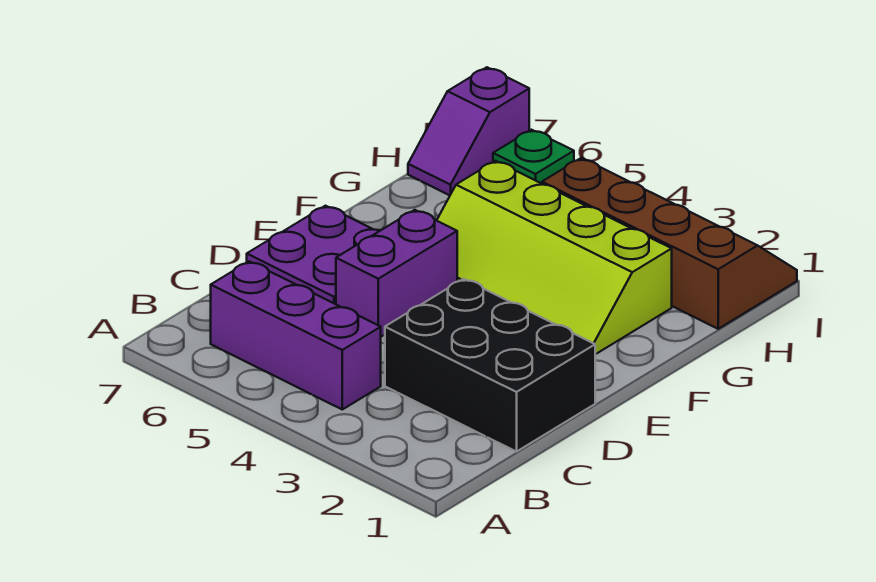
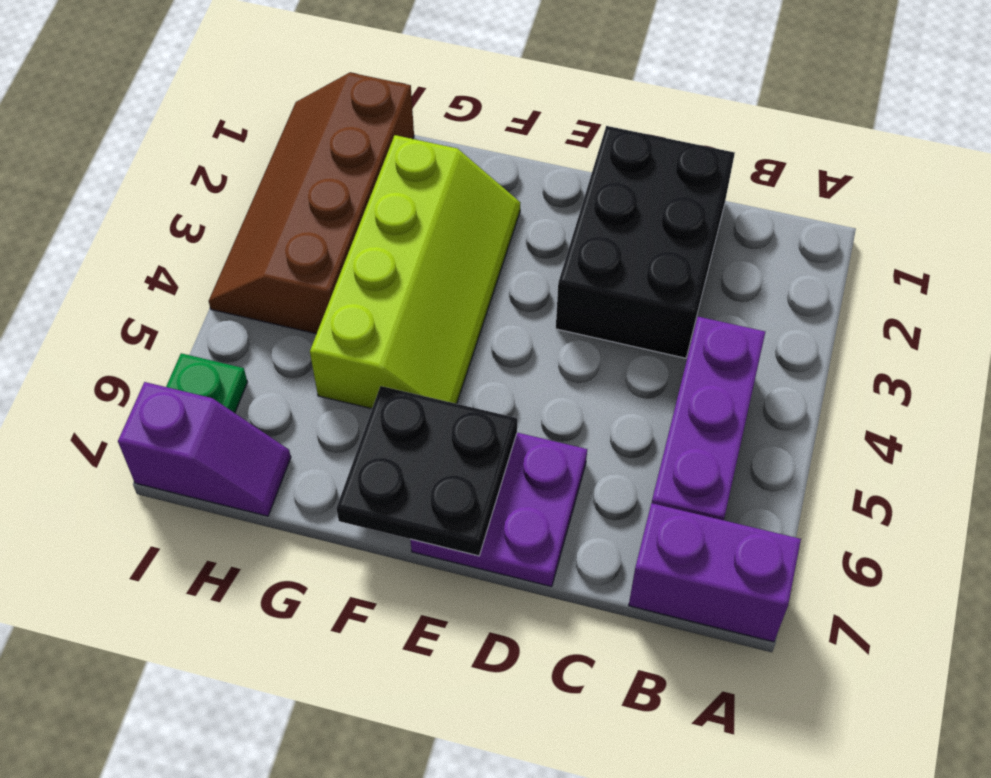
purple 1x2 brick [336,210,457,337] -> purple 1x2 brick moved to [629,503,801,642]
none -> black 2x2 plate [336,386,517,556]

